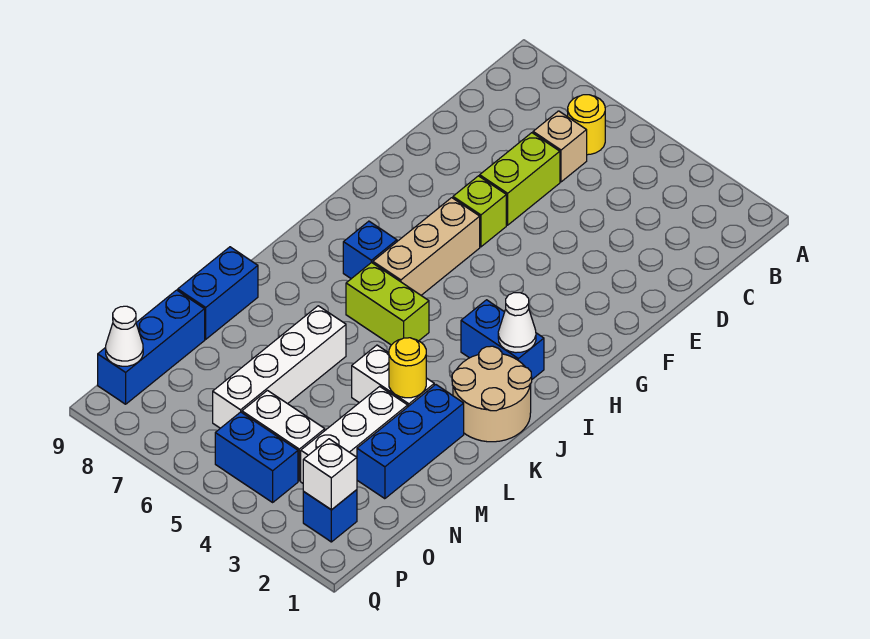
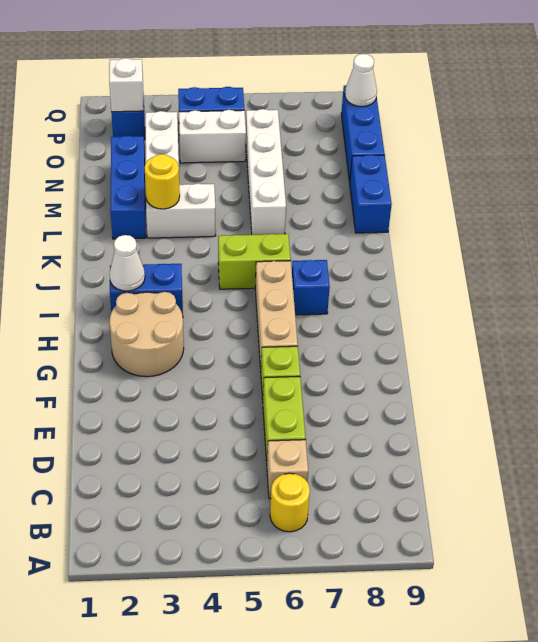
tan 2x2 round brick [452,346,532,442] -> tan 2x2 round brick moved to [109,292,184,377]

